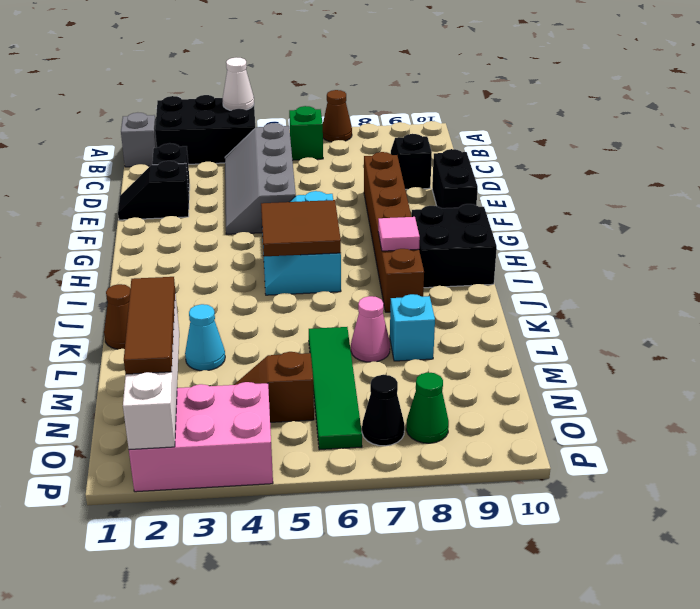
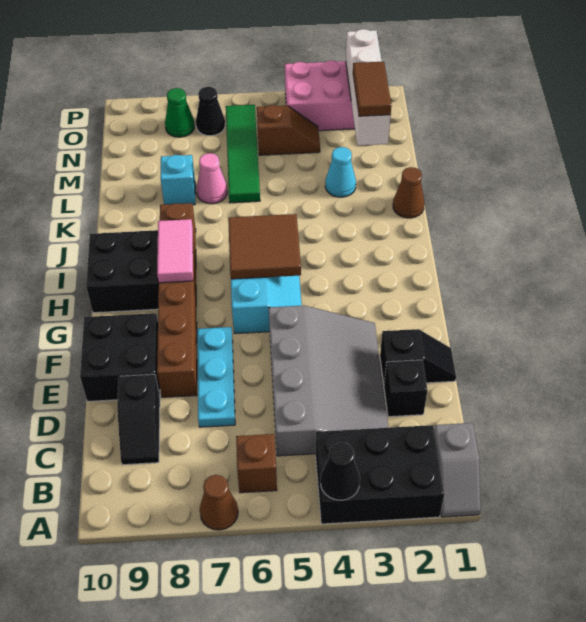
white 1x1 cone [223,57,254,110] -> black 1x1 cone [320,442,360,500]
green 1x1 brick [289,106,323,160] -> brown 1x1 brick [236,434,277,493]
grey 2x4 slope [225,123,296,234] -> grey 3x4 slope [269,306,389,456]
none -> cyan 1x3 plate [197,327,235,427]
black 1x2 brick [432,149,478,208] -> black 2x2 brick [80,313,160,402]
pink 1x1 tile [378,217,420,251] -> pink 1x2 tile [157,219,193,283]
brown 1x3 tile [124,277,175,374] -> brown 1x2 tile [353,62,391,116]

